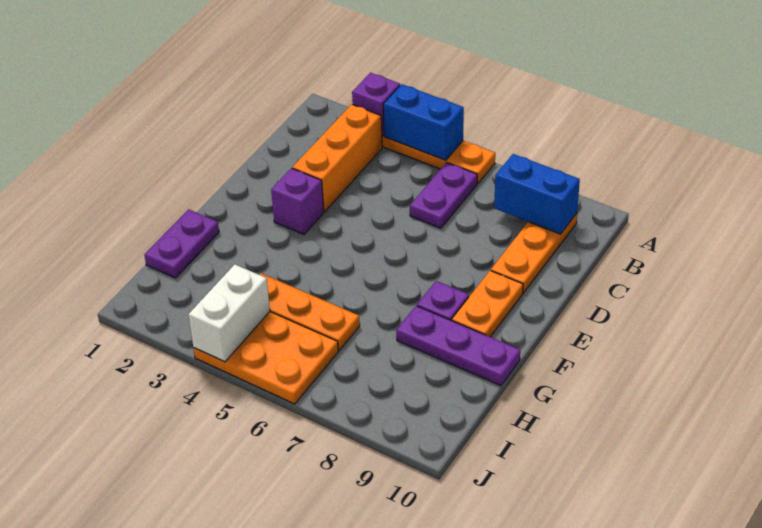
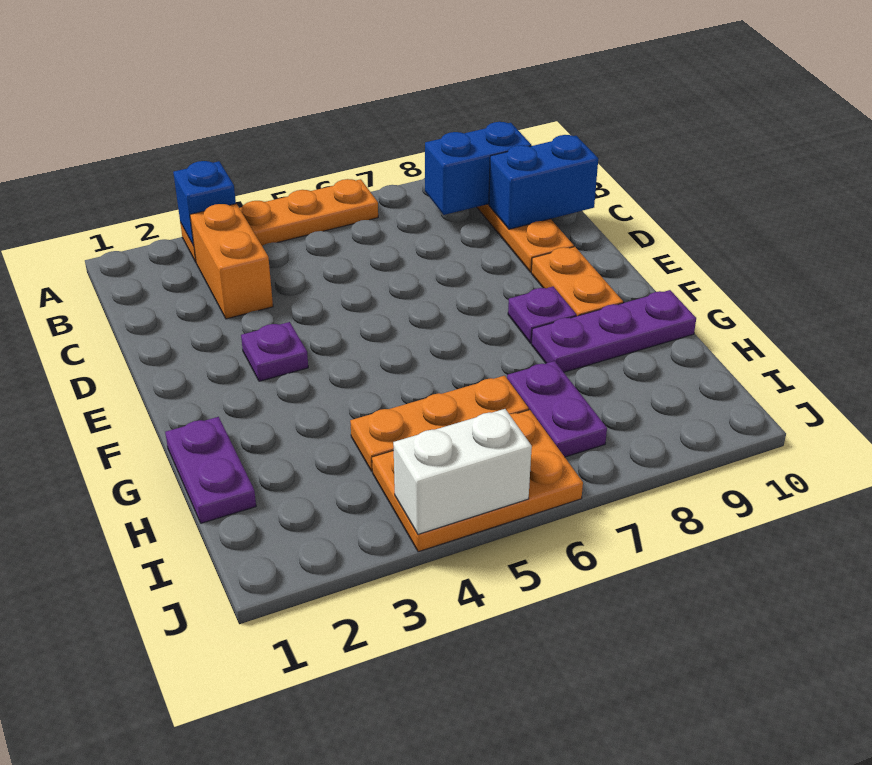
purple 1x1 brick [352,73,400,136] -> blue 1x1 brick [173,161,236,246]
blue 1x2 brick [383,84,464,160] -> blue 1x2 brick moved to [489,135,598,229]
orange 1x3 brick [292,104,382,212] -> orange 1x2 brick [190,204,273,319]
purple 1x2 plate [410,163,477,228] -> purple 1x2 plate moved to [507,361,607,457]
purple 1x1 brick [271,168,324,234] -> purple 1x1 plate [241,322,308,381]
white 1x2 brick [188,264,270,362] -> white 1x2 brick turned to [393,409,532,534]

